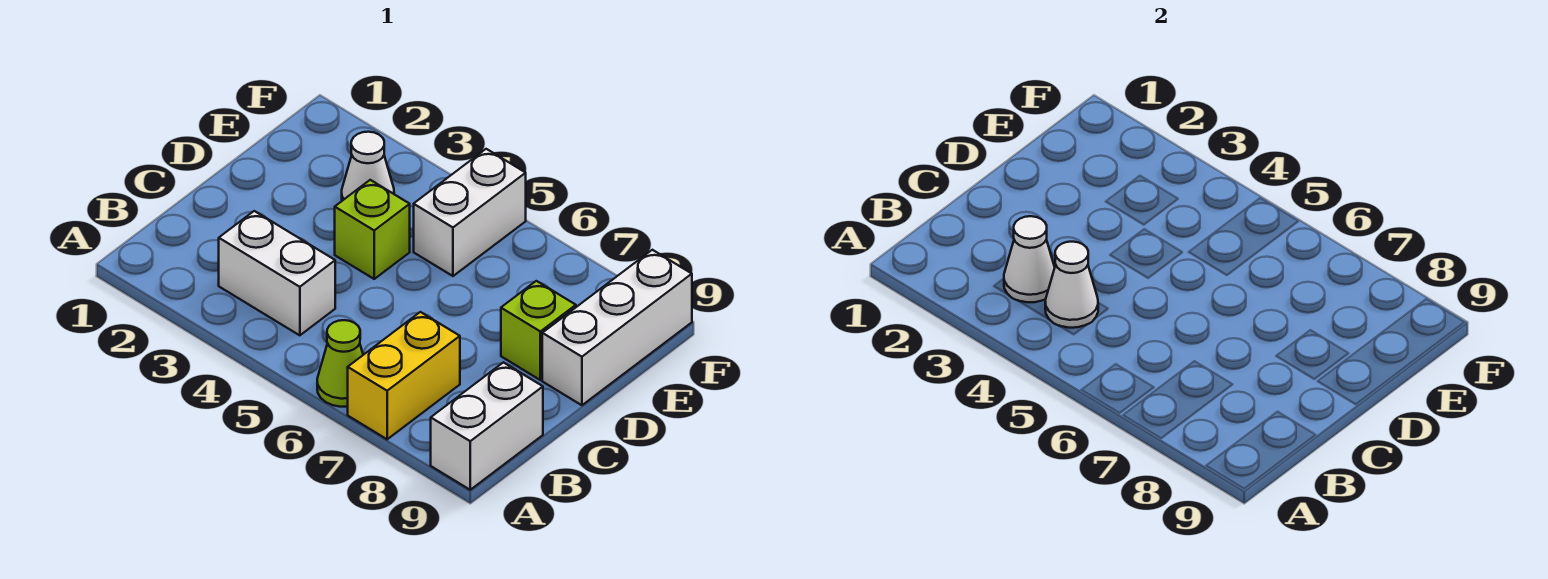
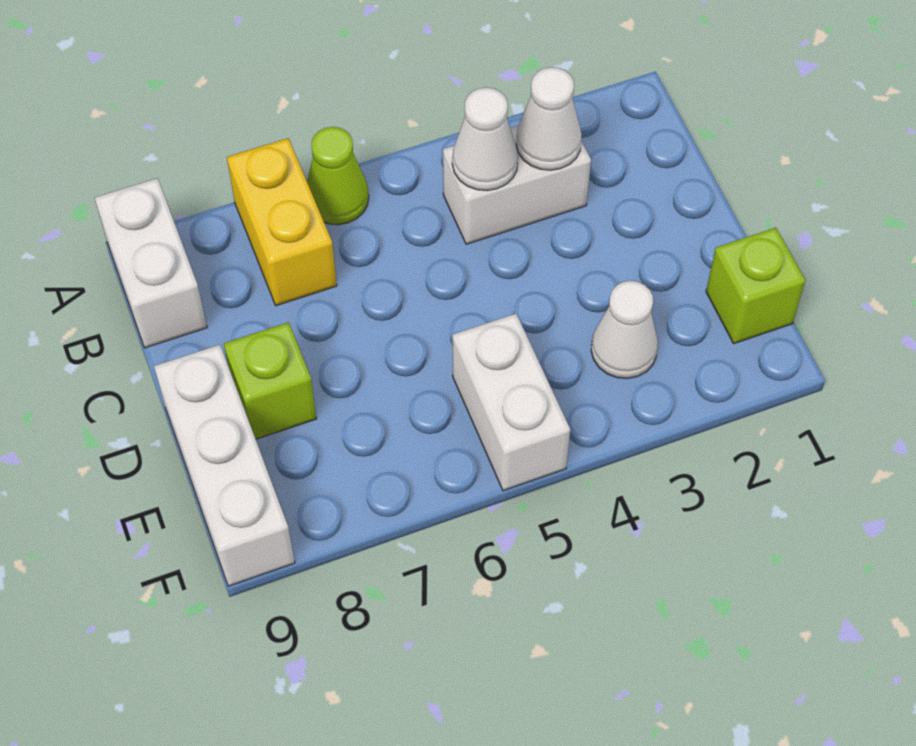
lime 1x1 brick [335,180,410,279] -> lime 1x1 brick moved to [706,228,805,344]

